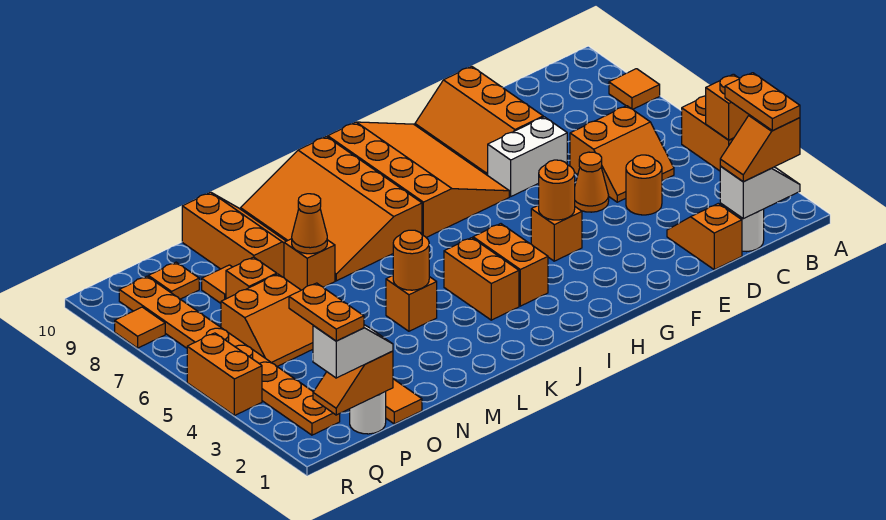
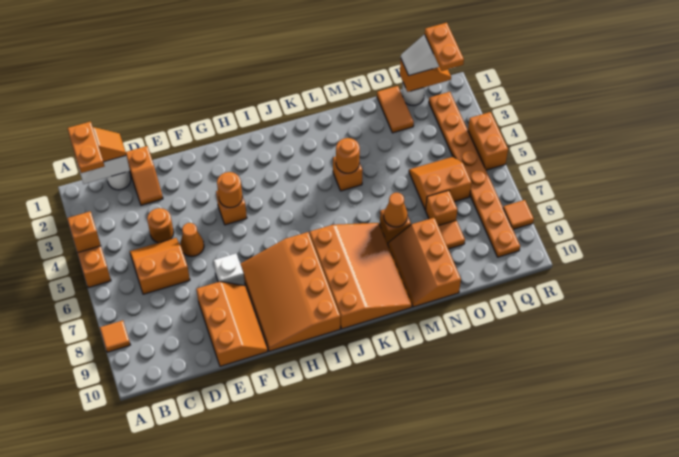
white 1x2 brick [488,117,567,196] -> white 1x1 brick [214,254,245,286]
orange 1x2 brick [473,224,548,306] -> none
orange 1x2 brick [444,238,519,320] -> none
orange 1x1 plate [148,262,199,299] -> none

